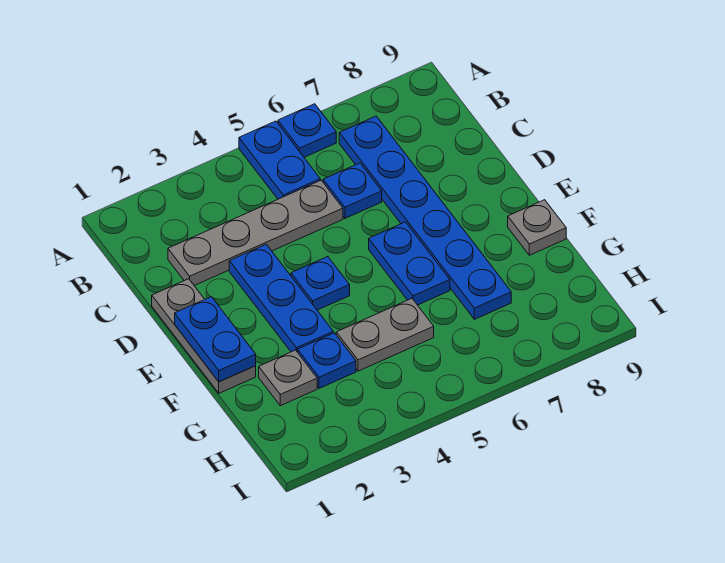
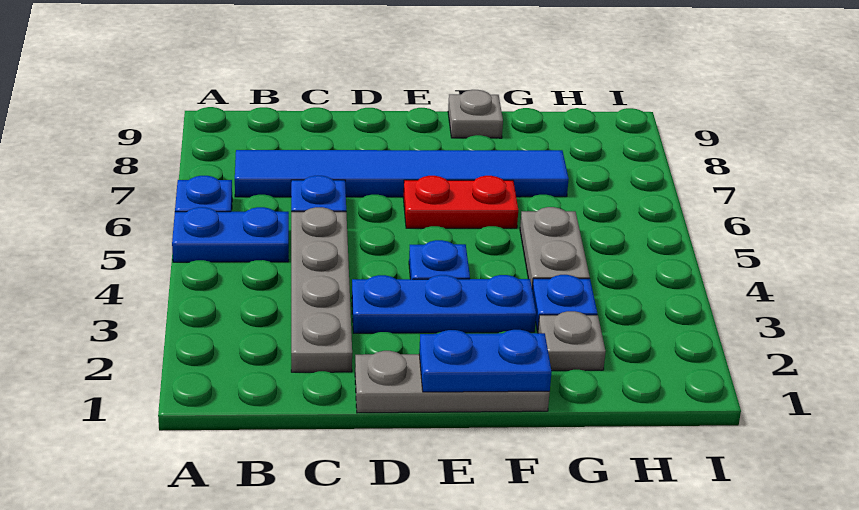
blue 1x6 plate [339,116,511,319] -> blue 1x6 tile [235,150,569,197]
blue 1x2 plate [369,222,450,305] -> red 1x2 plate [403,176,518,228]

